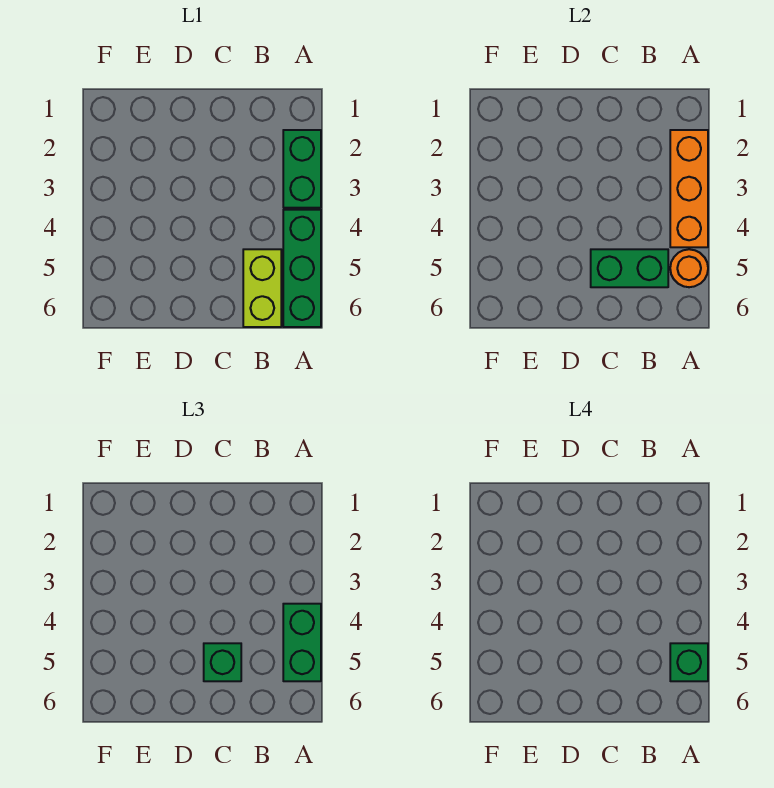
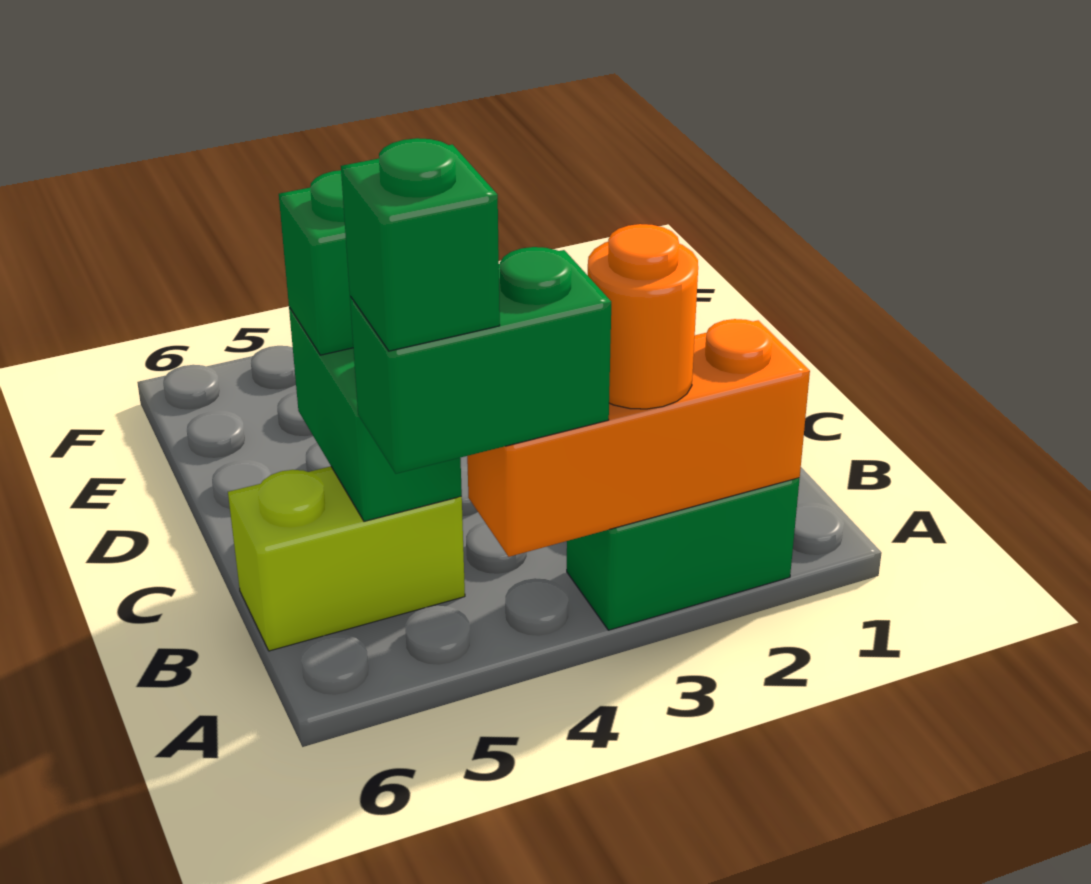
green 1x3 brick [283,210,321,327] -> none
orange 1x1 round brick [670,249,708,287] -> orange 1x1 round brick moved to [588,224,698,409]

